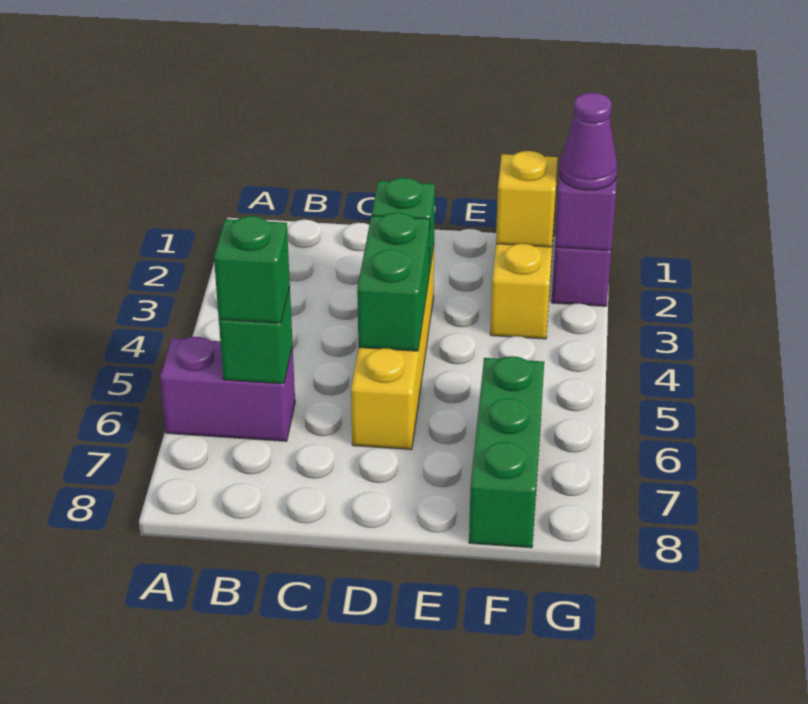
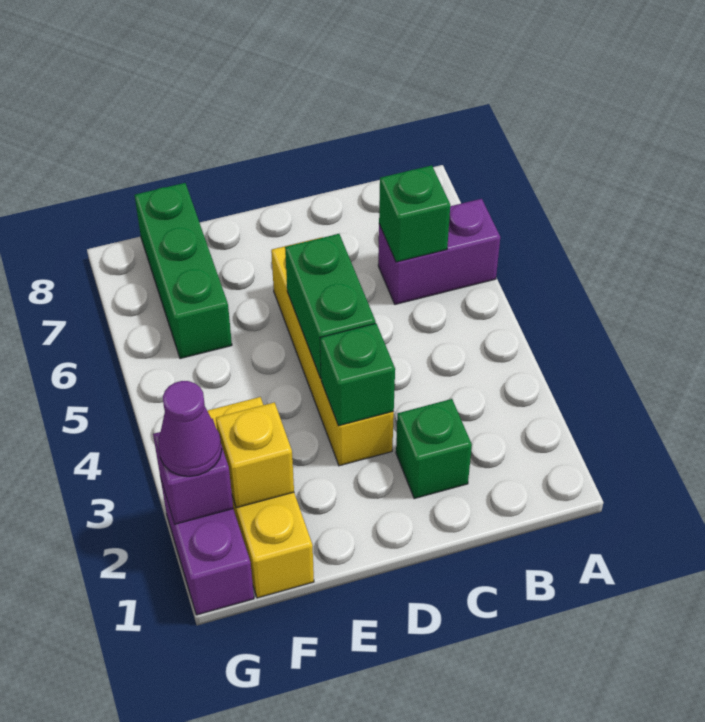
green 1x1 brick [214,216,290,323] -> green 1x1 brick moved to [396,399,472,499]

